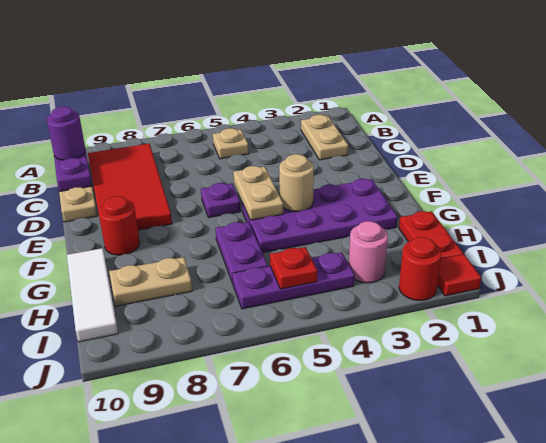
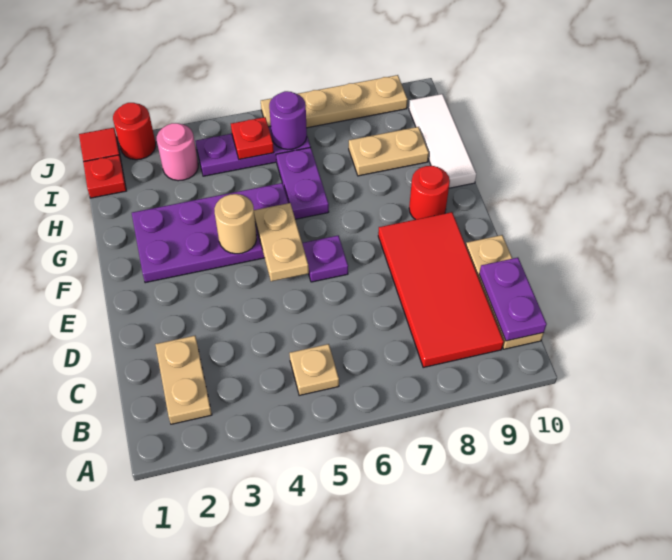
purple 1x1 round brick [47,107,85,160] -> purple 1x1 round brick moved to [269,91,307,149]
red 1x2 plate [399,211,463,259] -> red 1x1 plate [83,155,126,198]
none -> tan 1x4 plate [261,75,408,128]

